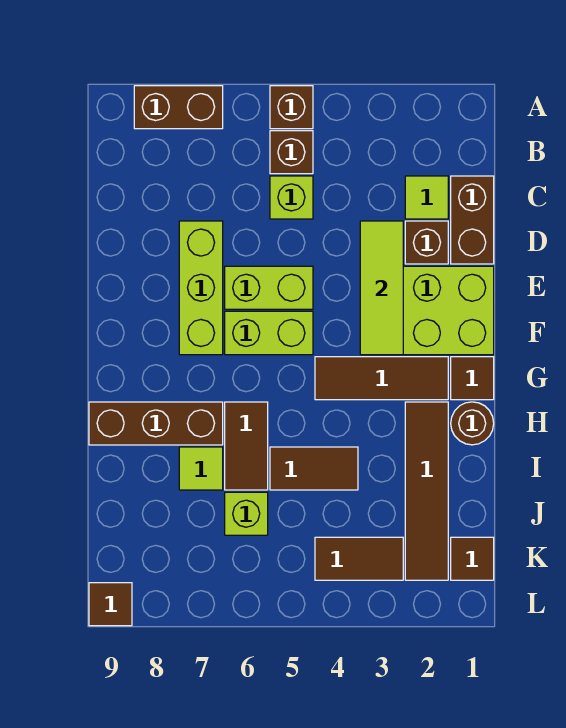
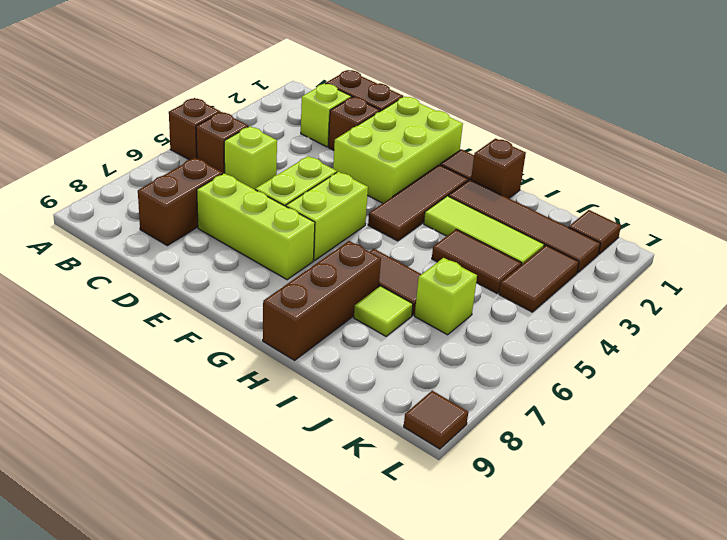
brown 1x2 brick [134,86,223,129] -> brown 1x2 brick moved to [138,158,223,246]
lime 1x1 tile [405,176,448,219] -> lime 1x1 brick [301,83,351,147]
lime 1x3 tile [360,221,403,355] -> lime 1x3 tile moved to [424,196,544,265]
brown 1x1 round brick [451,402,494,445] -> brown 1x1 brick [471,139,526,198]
brown 1x2 tile [270,447,358,490] -> brown 1x2 tile turned to [432,229,522,293]

